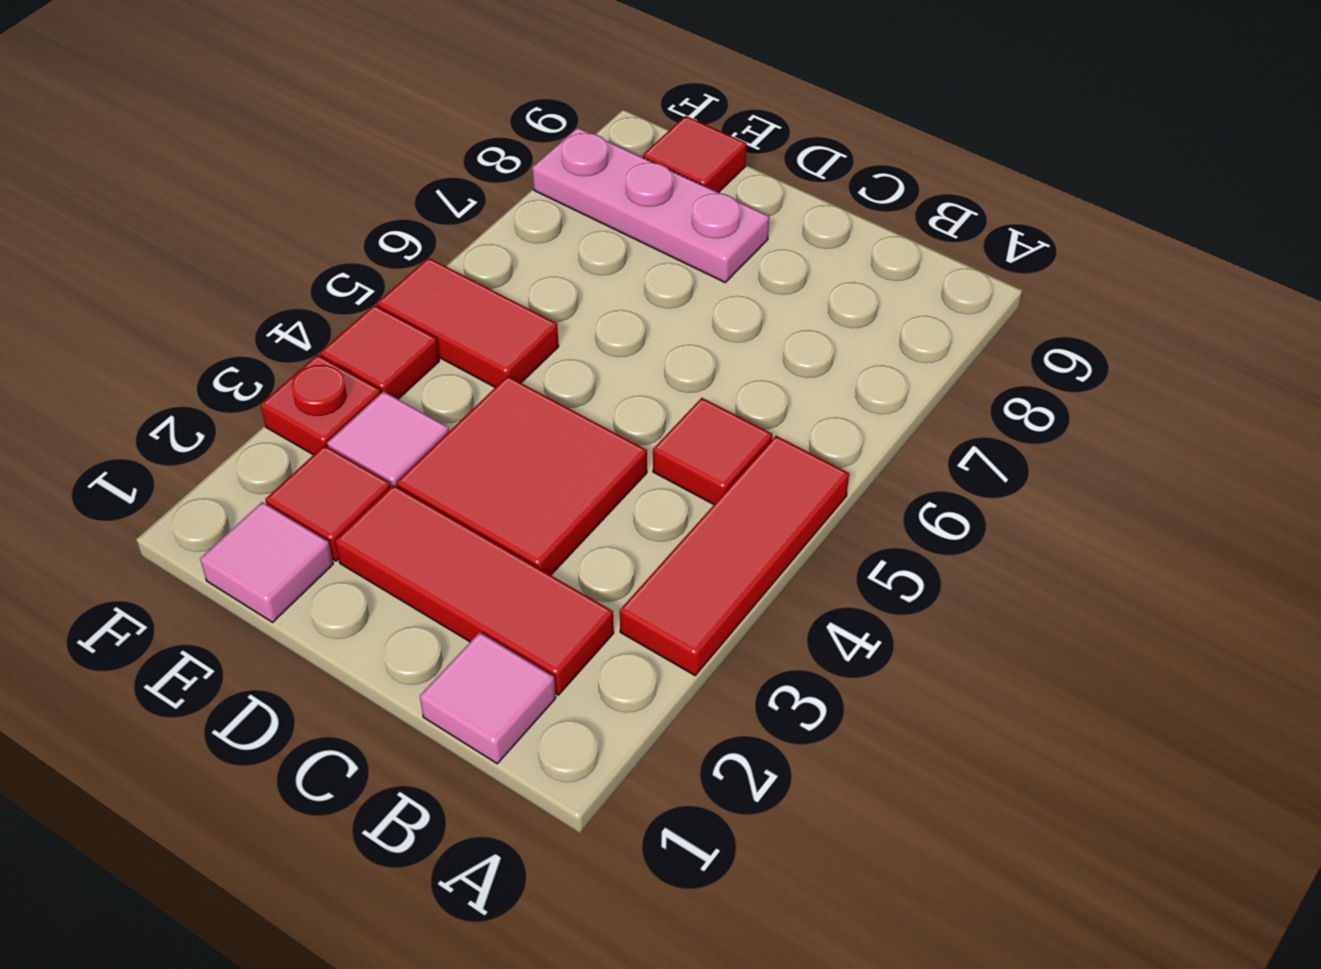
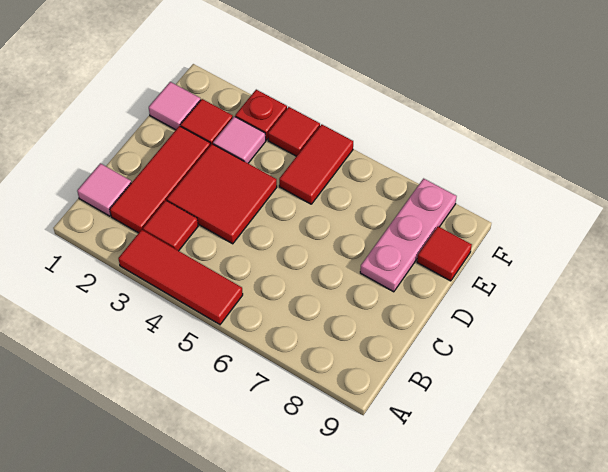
red 1x1 tile [653,398,772,504] -> red 1x1 tile moved to [143,200,198,251]

